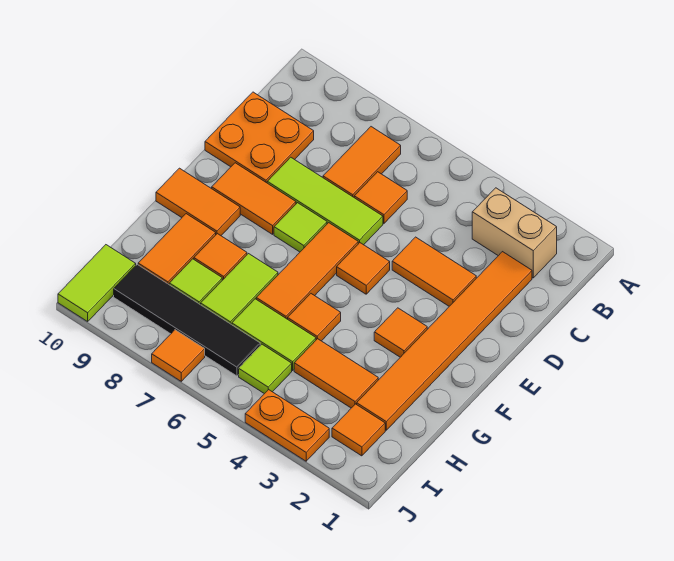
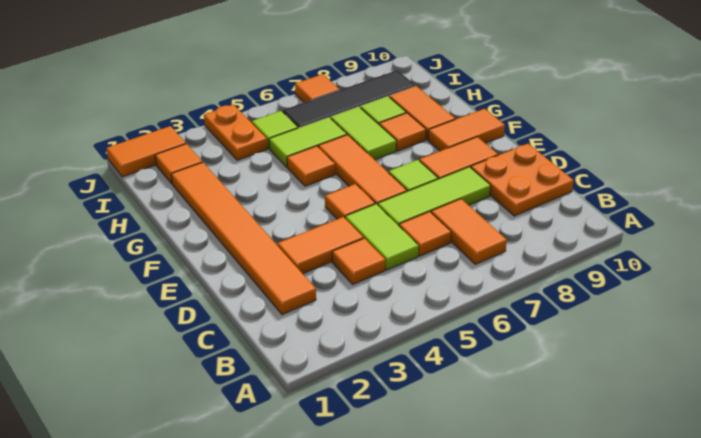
tan 1x2 brick [472,188,557,278] -> none
orange 1x1 tile [374,308,427,357] -> orange 1x1 tile moved to [332,238,385,284]
orange 1x2 tile [294,339,378,408] -> orange 1x2 tile moved to [106,126,186,177]
lime 1x2 tile [58,245,136,321] -> lime 1x2 tile moved to [345,204,419,270]
orange 1x2 plate [245,390,329,461] -> orange 1x2 plate turned to [204,105,267,160]

